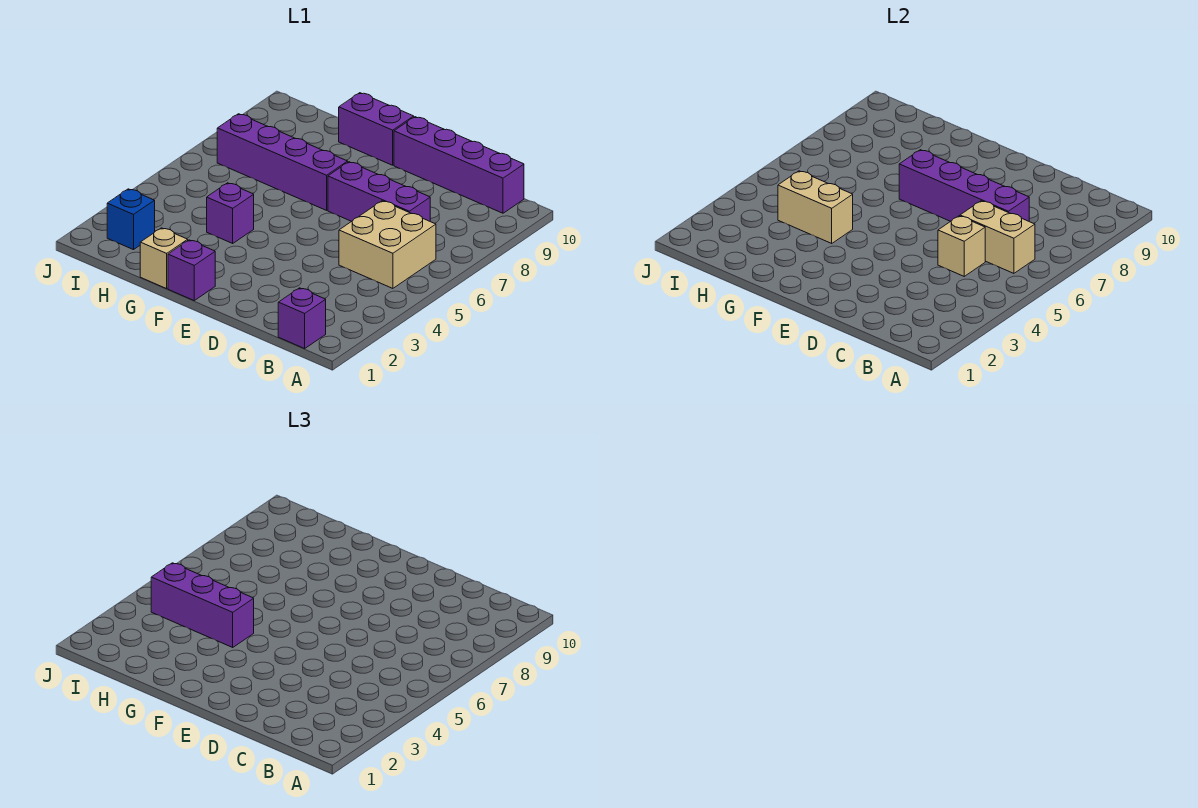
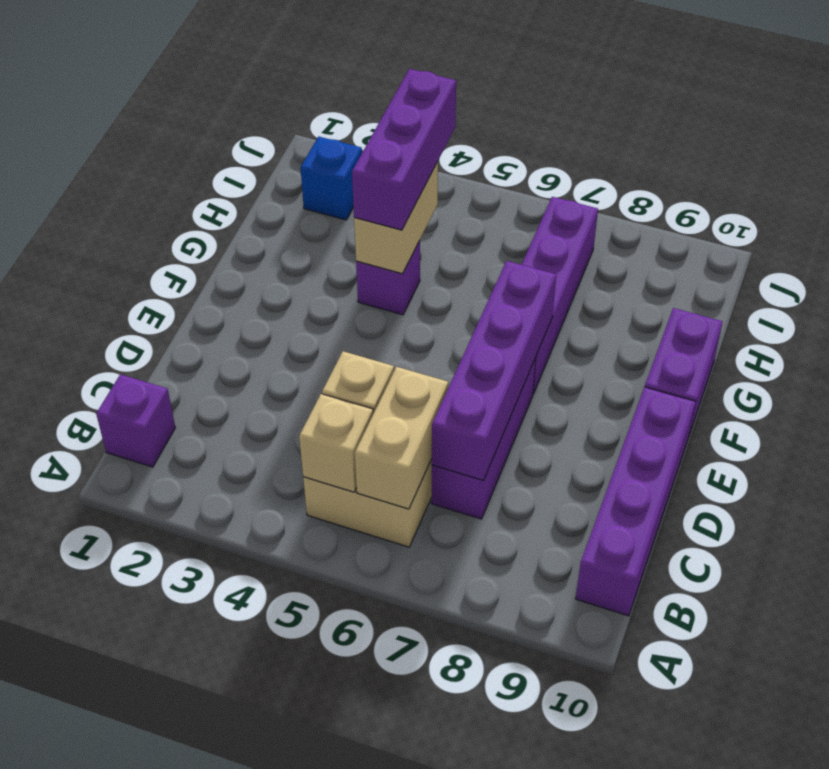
purple 1x1 brick [168,240,215,300] -> none
tan 1x1 brick [140,228,188,289] -> tan 1x1 brick moved to [299,394,373,492]

